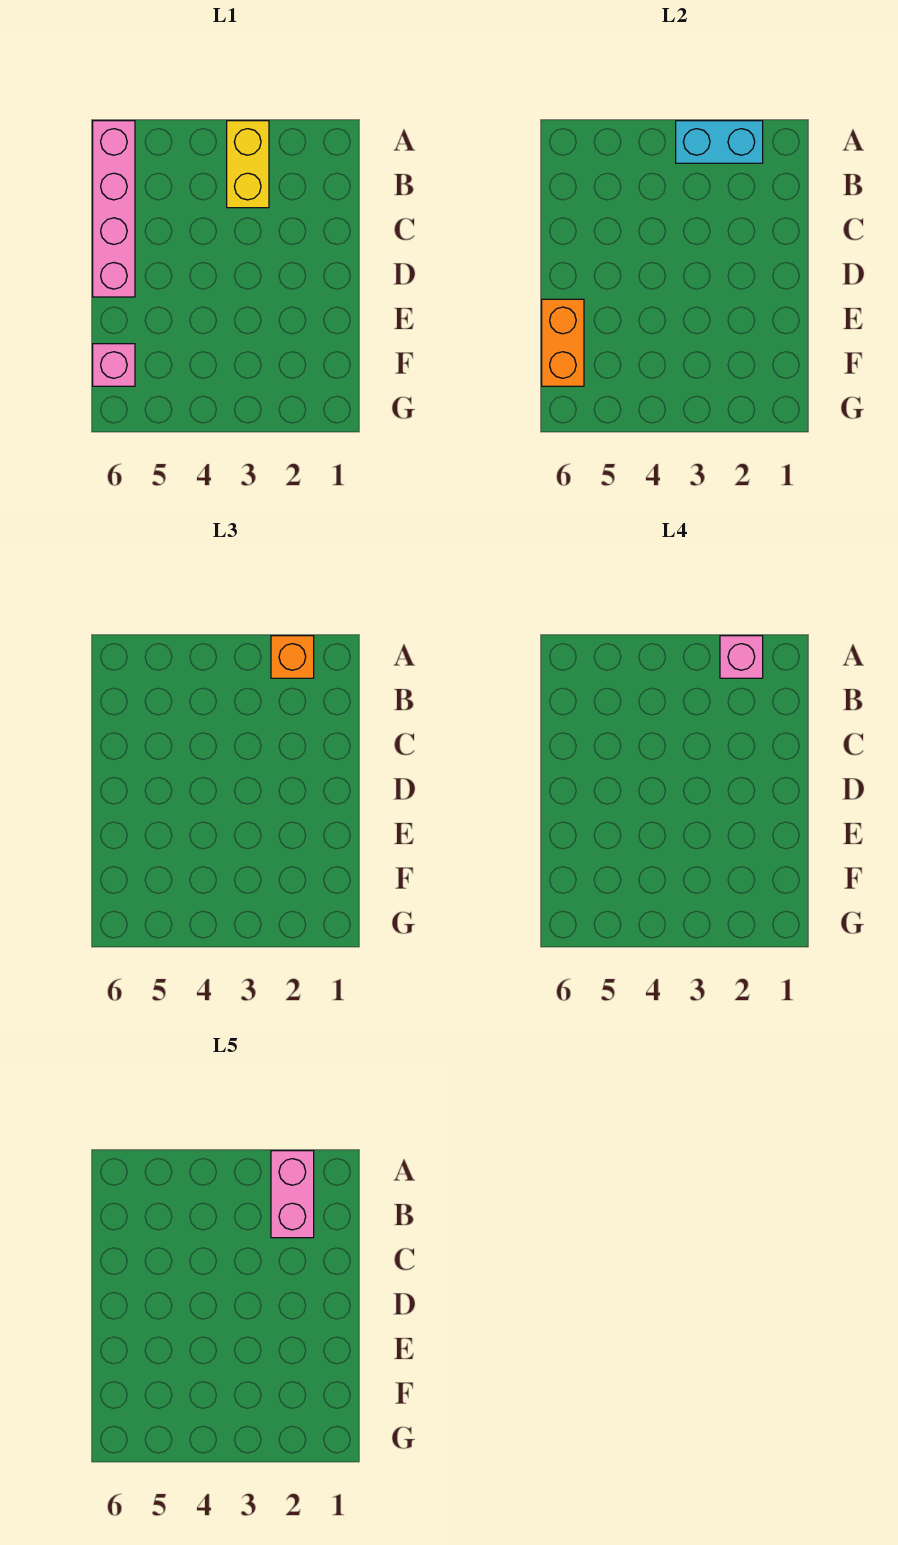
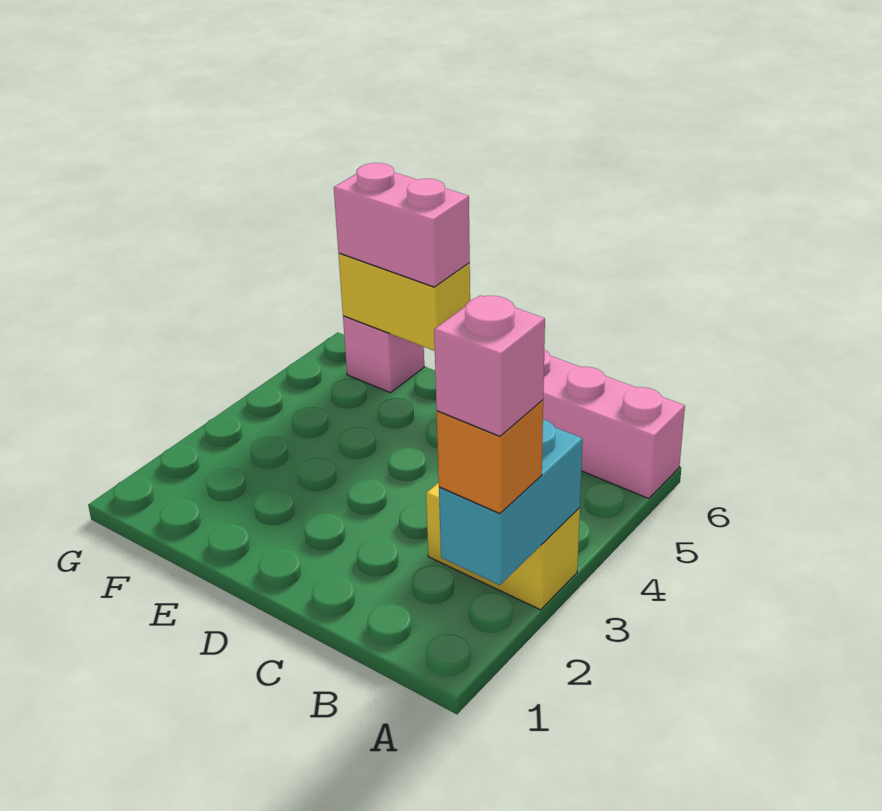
pink 1x2 brick [271,1151,314,1238] -> pink 1x2 brick moved to [334,163,470,287]
orange 1x2 brick [542,299,584,386] -> yellow 1x2 brick [338,253,470,351]

